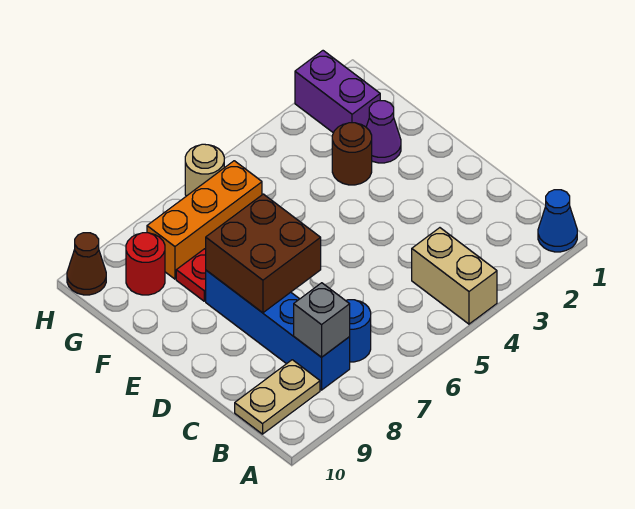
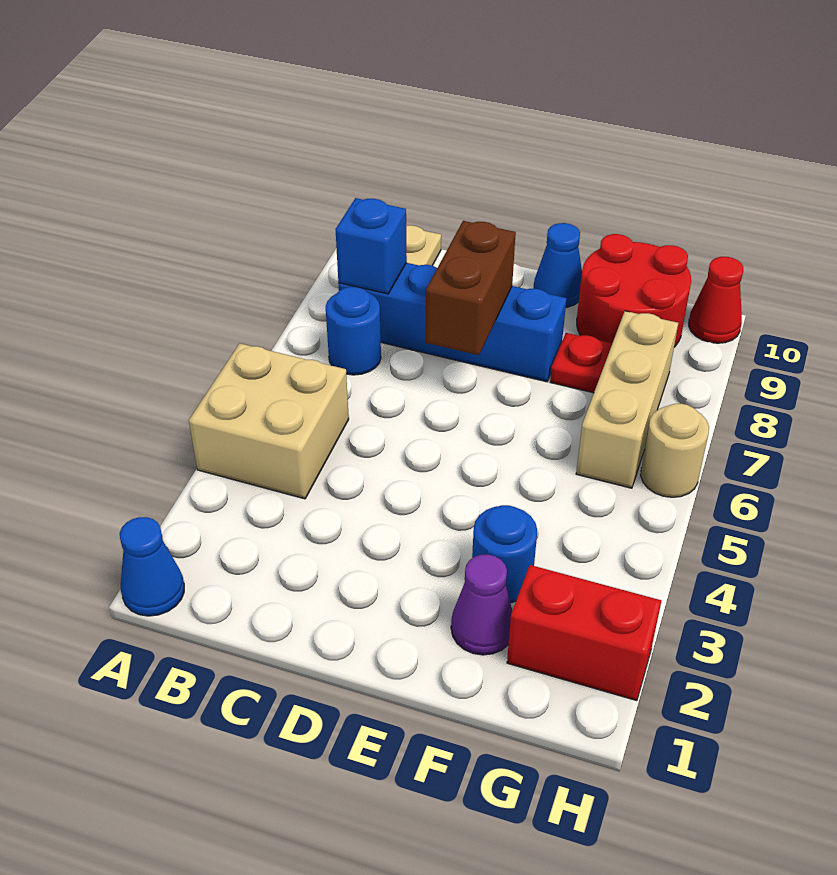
tan 1x2 brick [412,228,497,324] -> tan 2x2 brick [189,343,349,499]
grey 1x1 brick [294,283,350,357] -> blue 1x1 brick [335,198,407,294]
brown 2x2 brick [206,194,321,313] -> brown 1x2 brick [426,221,516,355]
none -> blue 1x1 cone [533,223,582,307]
brown 1x1 round brick [332,123,372,185] -> blue 1x1 round brick [472,505,537,603]
purple 1x2 brick [295,51,380,133] -> red 1x2 brick [507,565,661,701]
orange 1x3 brick [147,161,262,279] -> tan 1x3 brick [576,311,678,488]
red 1x1 round brick [126,233,165,295] -> red 2x2 round brick [577,234,691,347]
brown 1x1 cone [67,233,106,295] -> red 1x1 cone [689,257,743,343]

